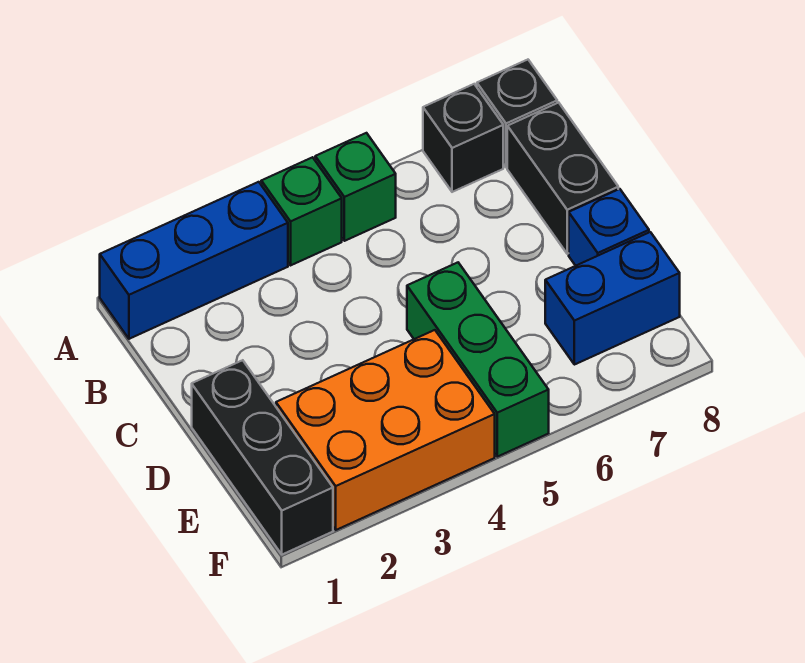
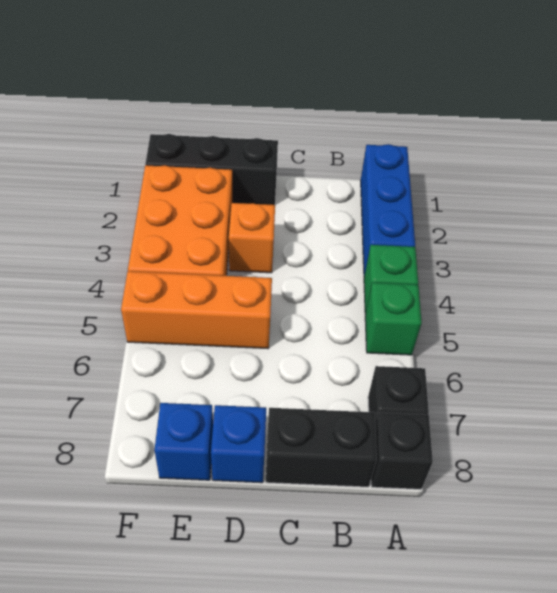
none -> orange 1x1 brick [229,203,275,273]
green 1x3 brick [407,263,549,457] -> orange 1x3 brick [121,271,272,349]
blue 1x2 brick [545,232,680,365] -> blue 1x1 brick [154,403,213,480]

